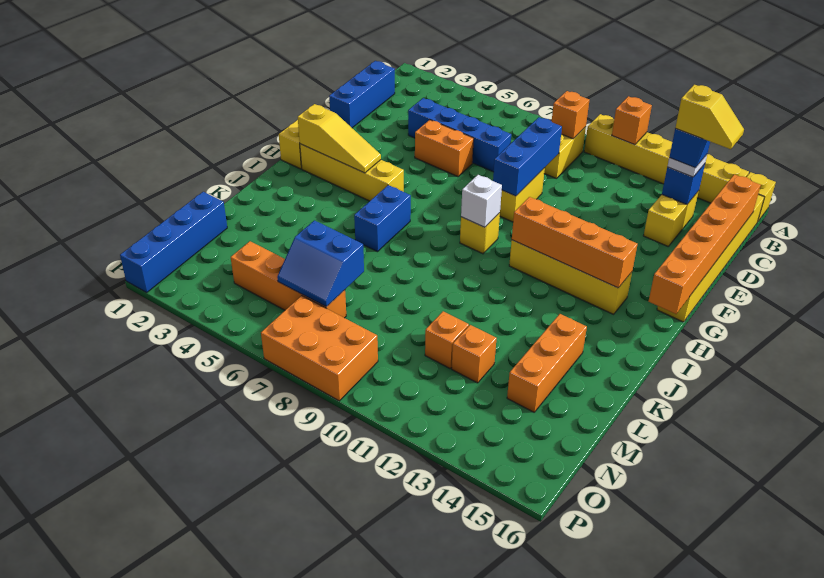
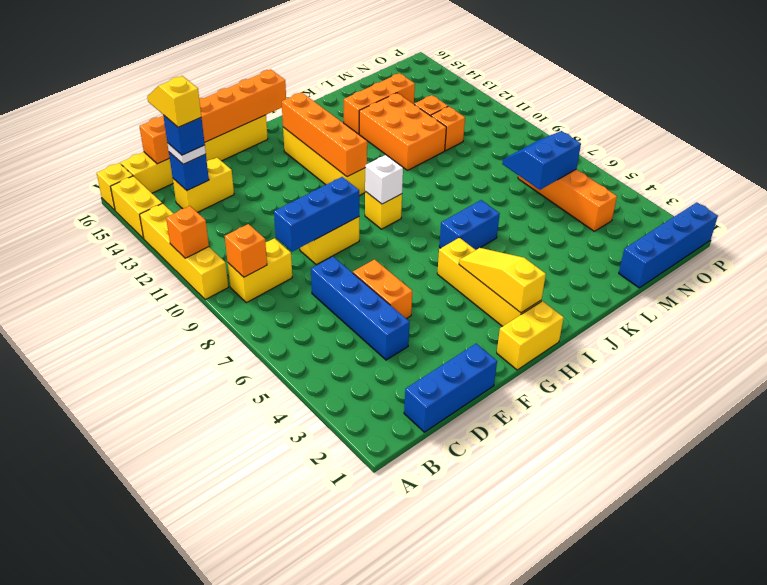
blue 2x2 slope [277,220,364,307] -> blue 2x2 slope turned to [502,131,581,190]
orange 2x3 brick [261,296,378,401] -> orange 2x3 brick moved to [359,93,446,170]

